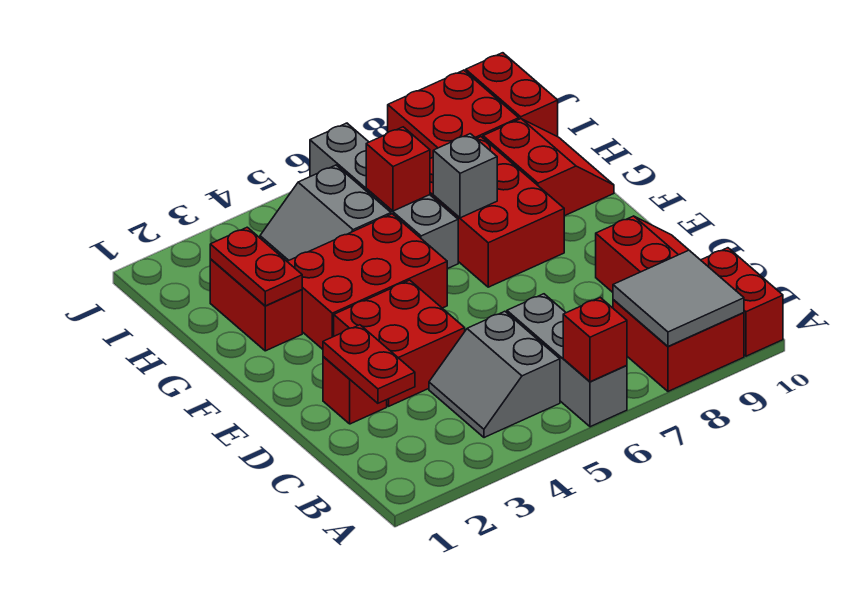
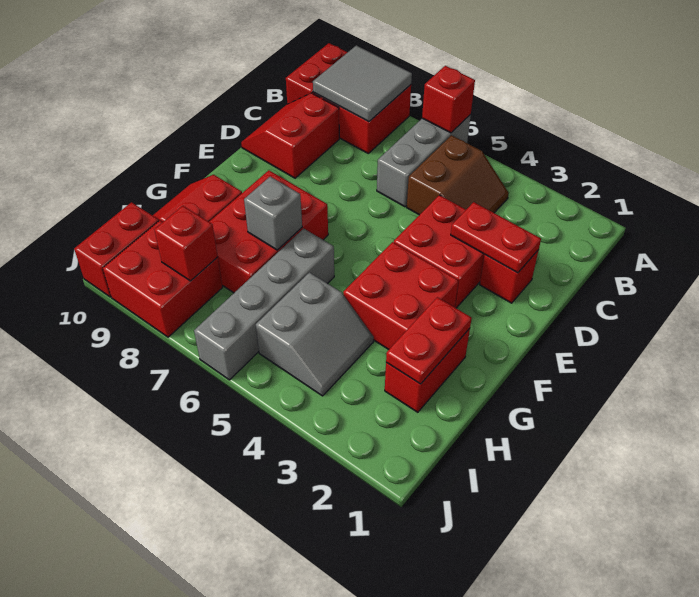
grey 2x2 slope [429,311,560,438] -> brown 2x2 slope [407,135,509,215]
red 1x2 plate [323,325,415,403] -> red 1x2 plate turned to [451,202,541,273]
red 2x3 brick [287,214,447,349] -> red 2x2 brick [343,242,458,349]
red 1x1 brick [366,127,430,211] -> red 1x1 brick moved to [155,206,218,281]

